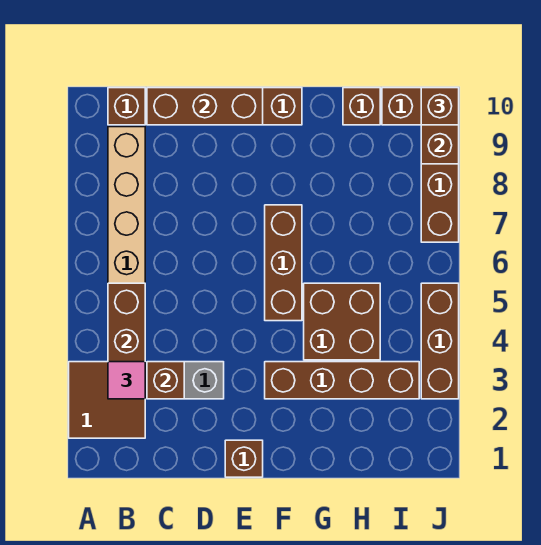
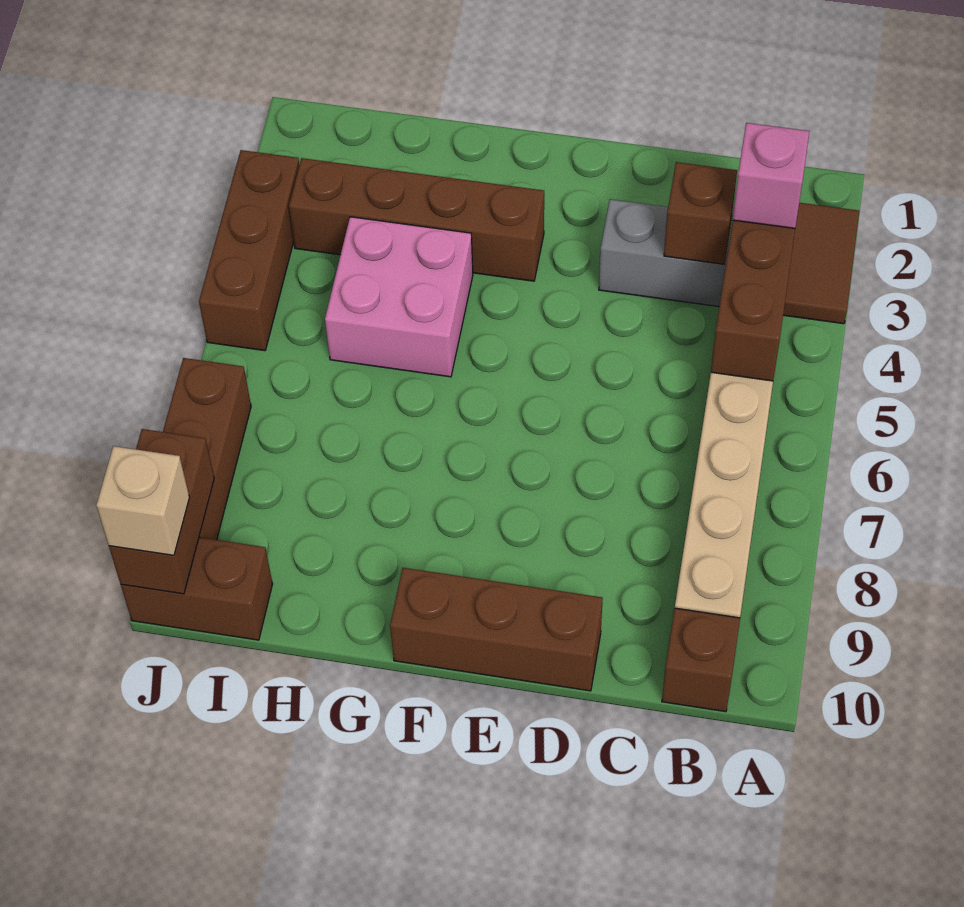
pink 1x1 tile [108,362,145,399] -> pink 1x1 brick [733,123,810,228]
brown 1x3 brick [147,88,263,125] -> none
brown 1x1 brick [225,440,263,477] -> none
brown 1x3 brick [265,205,302,321] -> none
brown 2x2 brick [304,283,380,360] -> pink 2x2 brick [325,217,473,377]
brown 1x1 brick [343,88,380,125] -> none
brown 1x1 brick [421,88,459,125] -> tan 1x1 brick [96,446,190,555]

